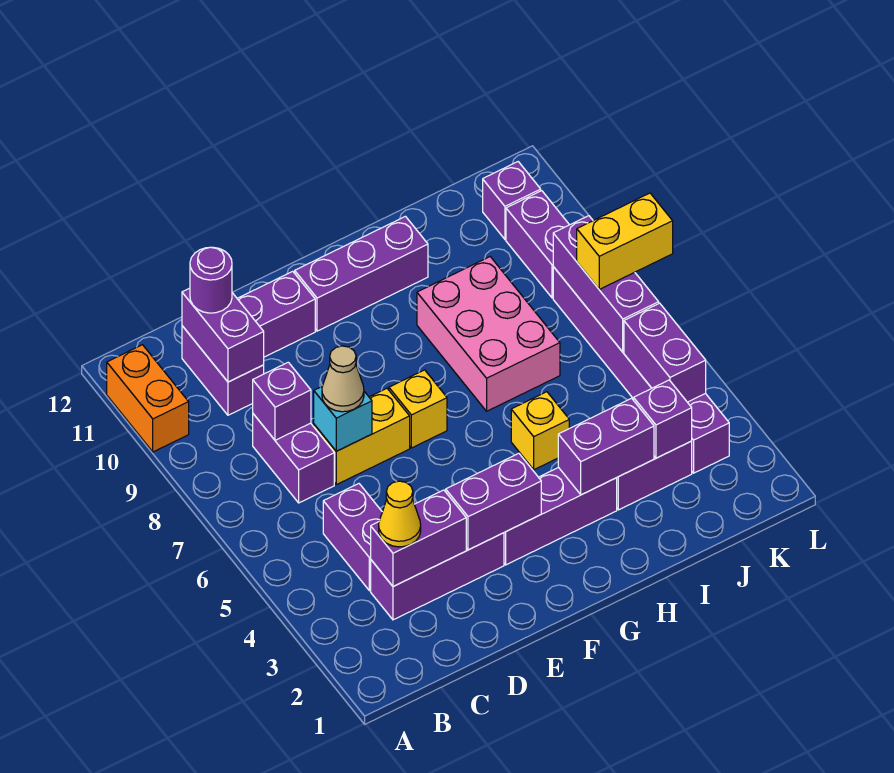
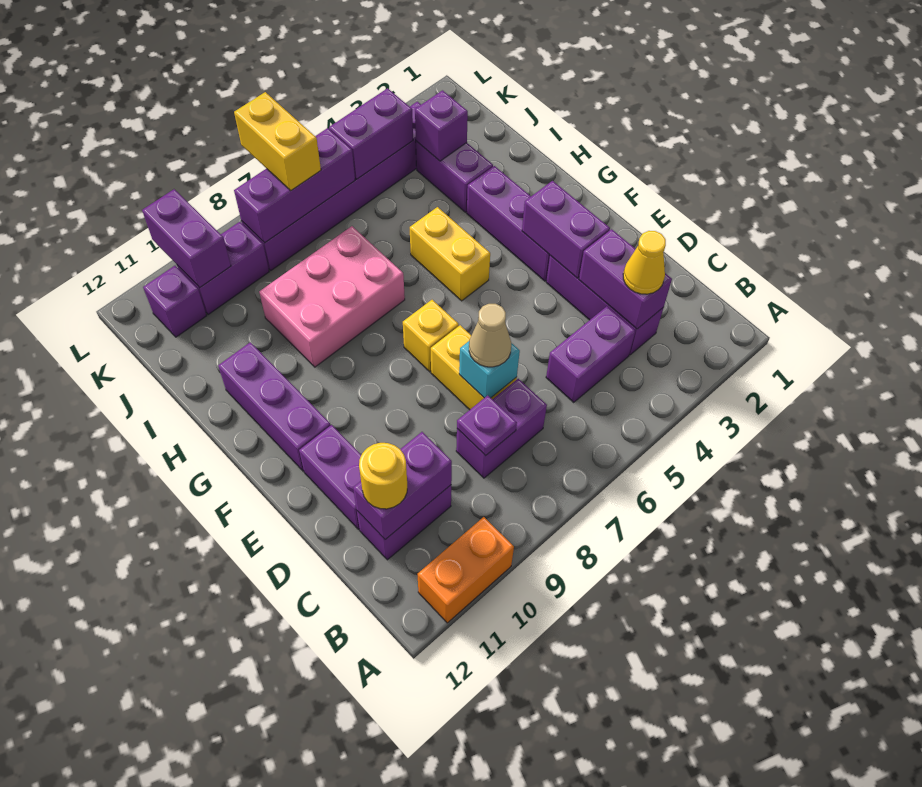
purple 1x1 brick [253,362,311,440] -> purple 1x1 plate [457,395,517,456]
purple 1x1 round brick [190,247,232,313] -> yellow 1x1 round brick [359,443,407,509]
purple 1x2 brick [558,398,654,495] -> purple 1x2 brick moved to [142,189,231,288]
yellow 1x1 brick [511,392,569,470] -> yellow 1x2 brick [410,207,490,301]

